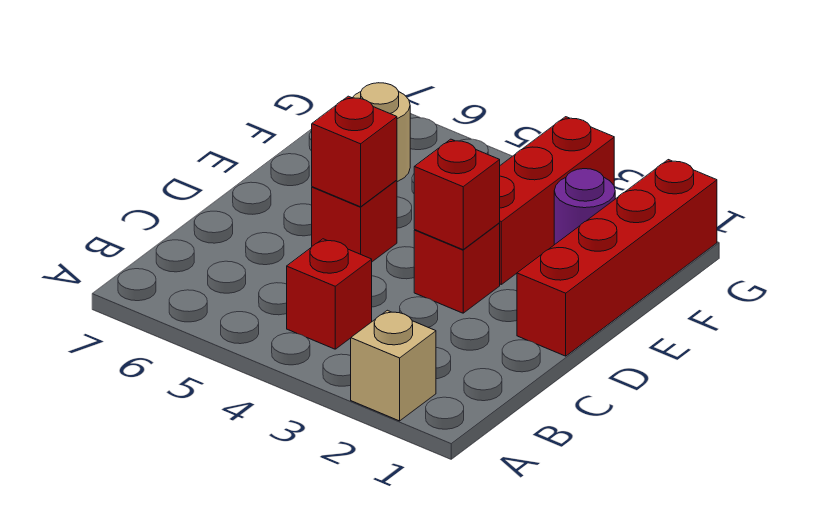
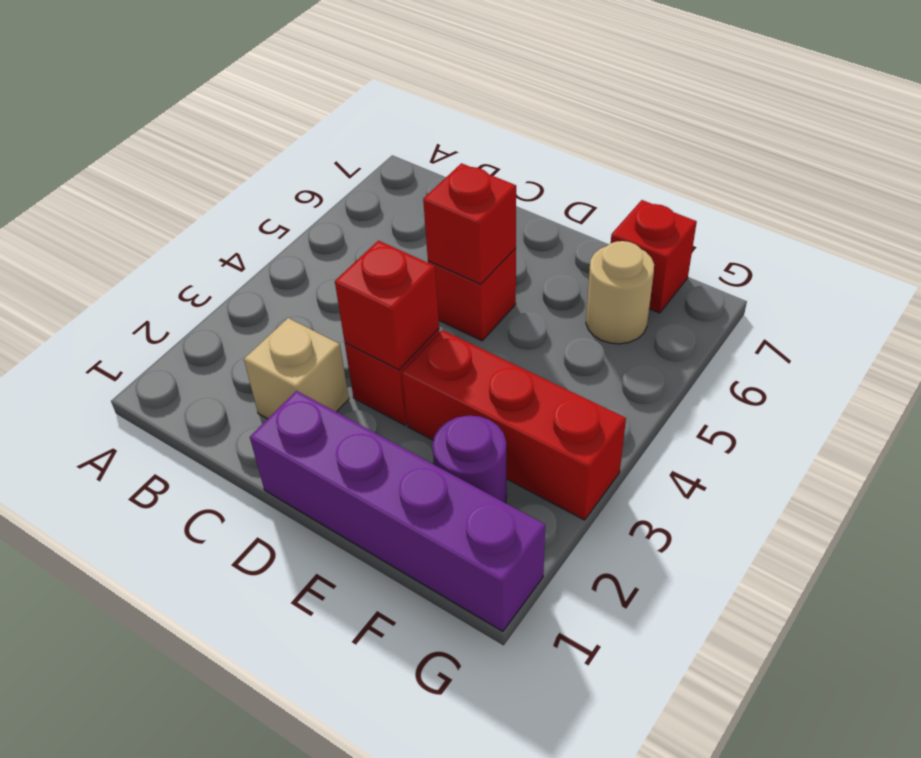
tan 1x1 brick [351,310,436,421] -> tan 1x1 brick moved to [244,318,349,419]
red 1x1 brick [287,239,372,349] -> red 1x1 brick moved to [611,200,697,313]
red 1x4 brick [517,160,717,356] -> purple 1x4 brick [250,391,545,631]

